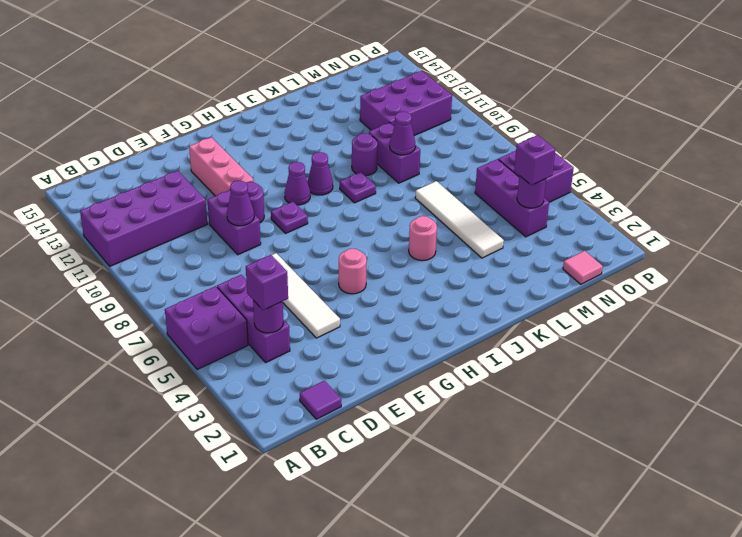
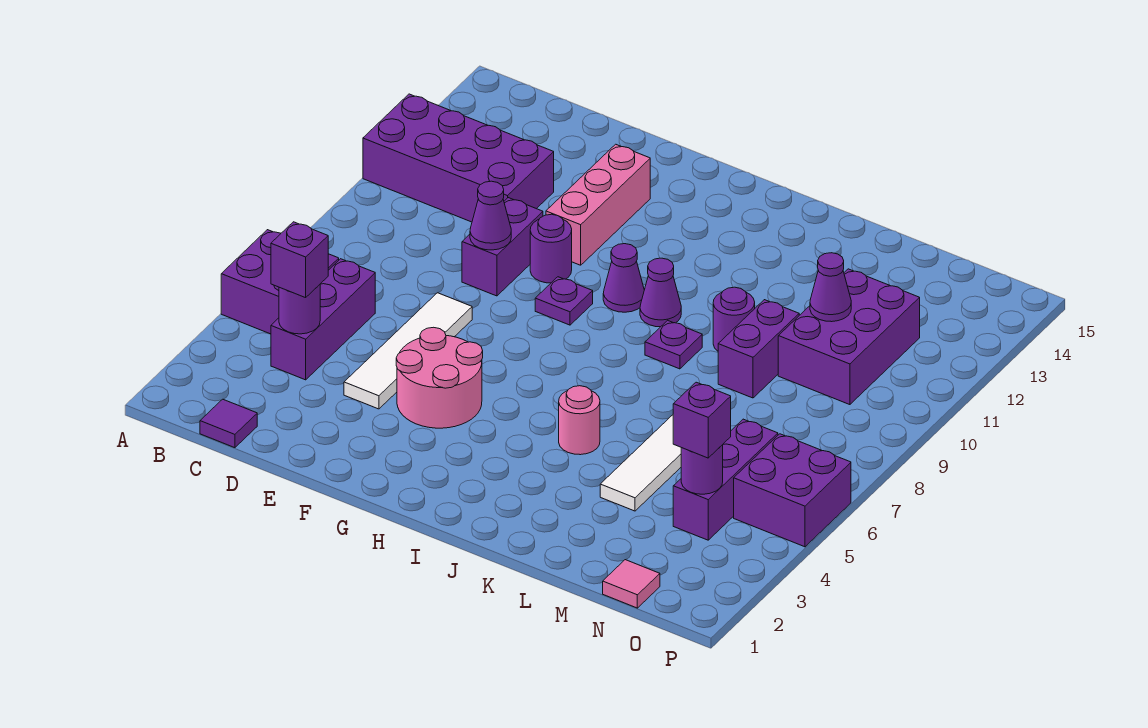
pink 1x1 round brick [339,249,367,294] -> pink 2x2 round brick [396,327,483,428]
purple 1x1 cone [390,112,415,155] -> purple 1x1 cone moved to [810,253,851,322]
purple 2x3 brick [360,71,452,135] -> purple 2x3 brick turned to [778,269,920,405]

